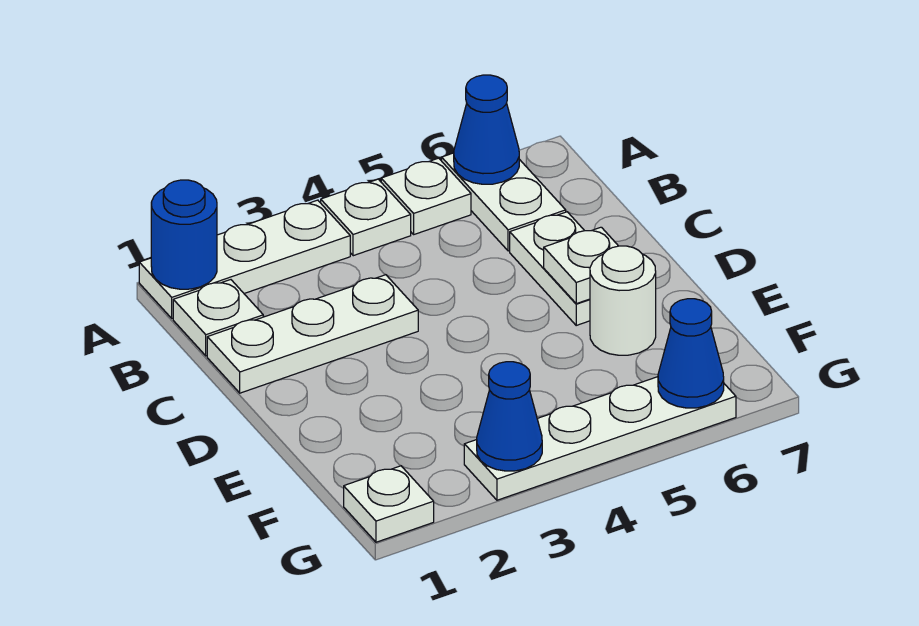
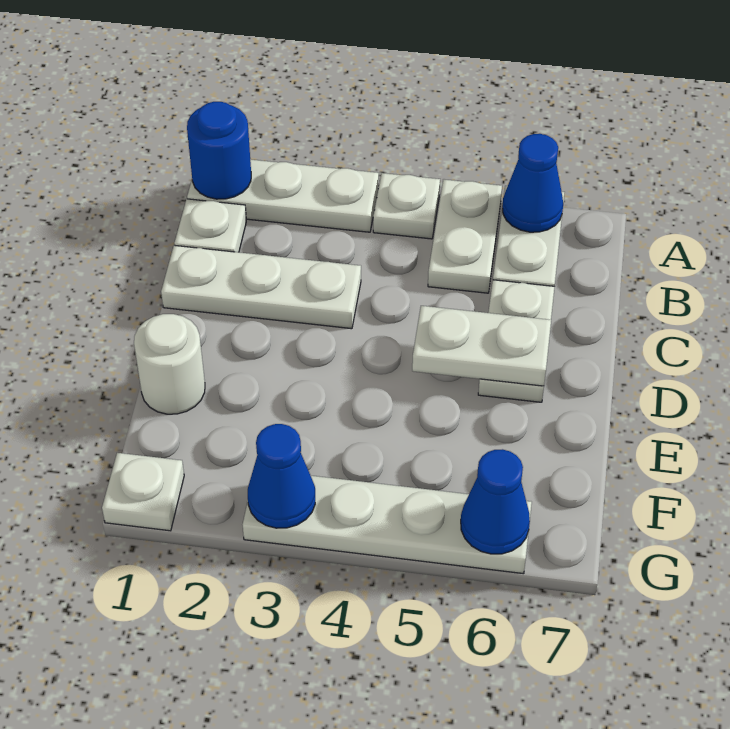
white 1x1 plate [381,158,471,234] -> white 1x2 plate [428,179,502,293]
white 1x1 plate [544,227,618,304] -> white 1x2 plate [412,306,551,386]
white 1x1 round brick [590,246,656,355] -> white 1x1 round brick moved to [134,314,205,414]

